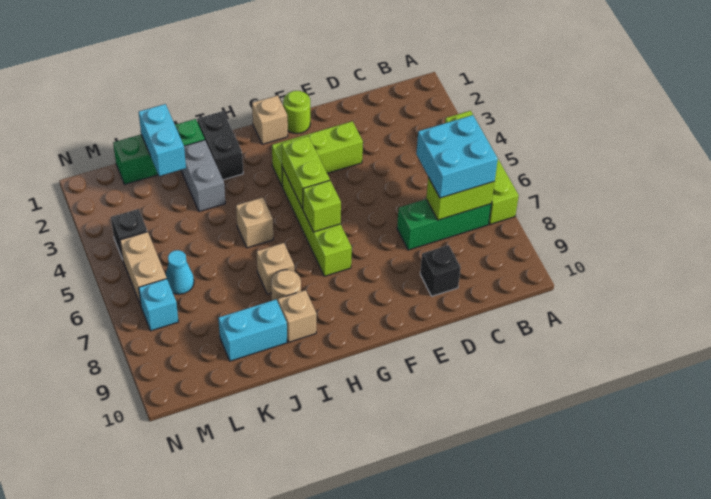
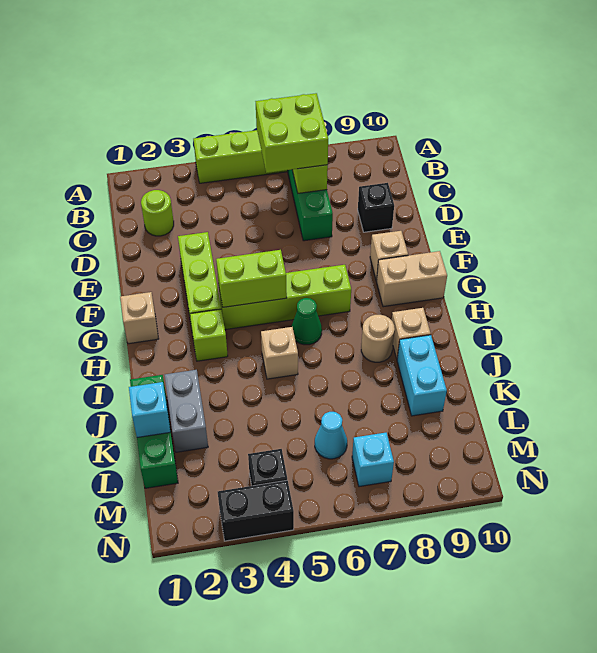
cyan 2x2 brick [416,115,498,198] -> lime 2x2 brick [255,93,328,173]
lime 1x1 round brick [283,91,310,134] -> lime 1x1 round brick moved to [141,190,174,236]
lime 1x1 brick [303,181,341,232] -> lime 1x1 brick moved to [190,309,228,361]
none -> green 1x1 cone [291,298,322,345]
black 1x2 brick [197,111,243,180] -> black 1x2 brick moved to [218,480,294,541]
tan 1x1 brick [256,243,294,294] -> tan 1x1 brick moved to [370,231,408,281]
grey 1x2 brick [181,140,225,212] -> grey 1x2 brick turned to [165,370,208,452]
cyan 1x2 brick [139,104,186,176] -> cyan 1x1 brick [129,382,170,437]
tan 1x2 brick [120,232,167,305] -> tan 1x2 brick moved to [377,251,447,307]

